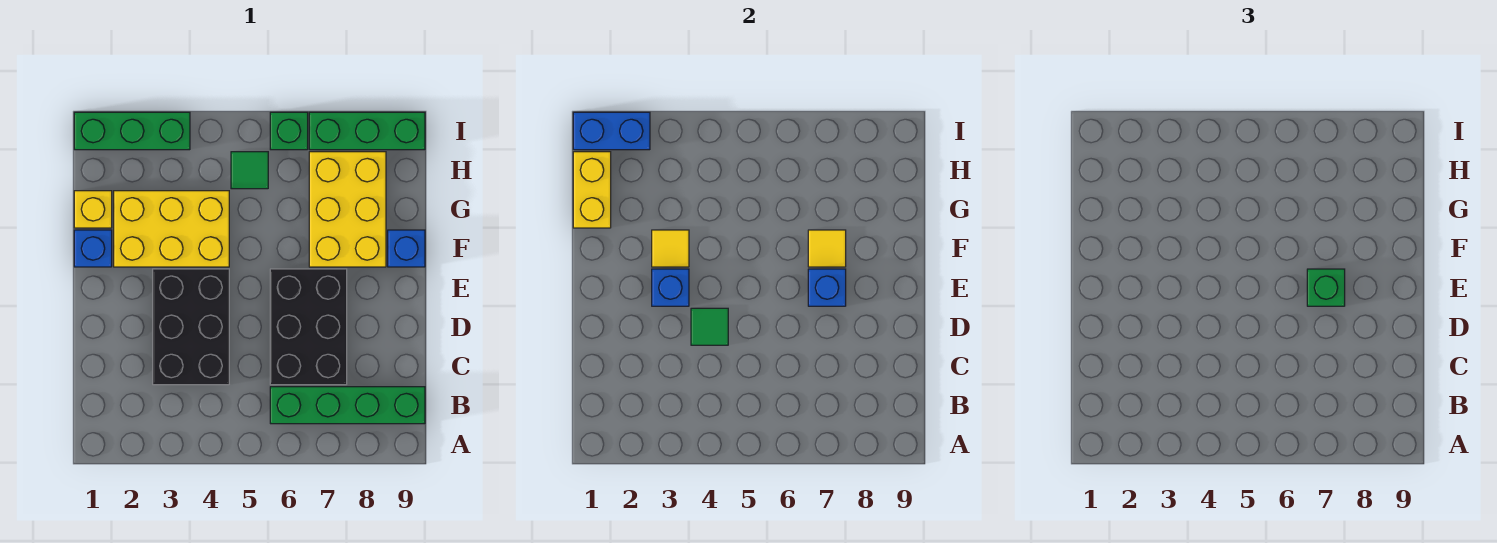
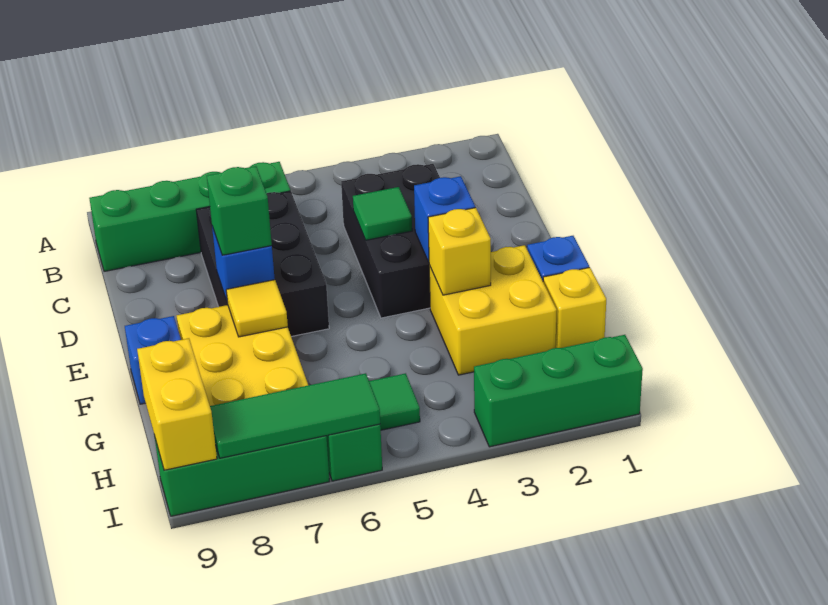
yellow 2x3 brick [114,191,229,267] -> yellow 2x2 brick [429,245,557,375]
yellow 1x1 tile [652,230,689,267] -> yellow 1x1 brick [428,208,491,295]
yellow 1x2 brick [573,152,611,228] -> yellow 1x2 brick moved to [137,338,217,470]
blue 1x2 brick [573,112,650,150] -> none
none -> green 1x3 tile [210,373,380,458]

